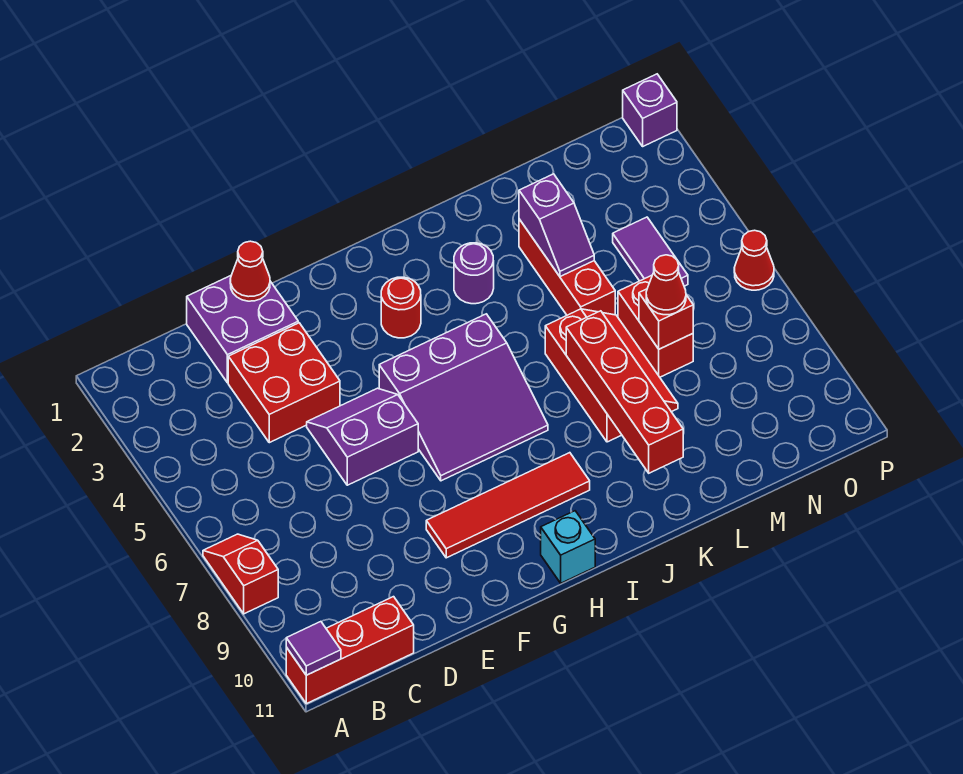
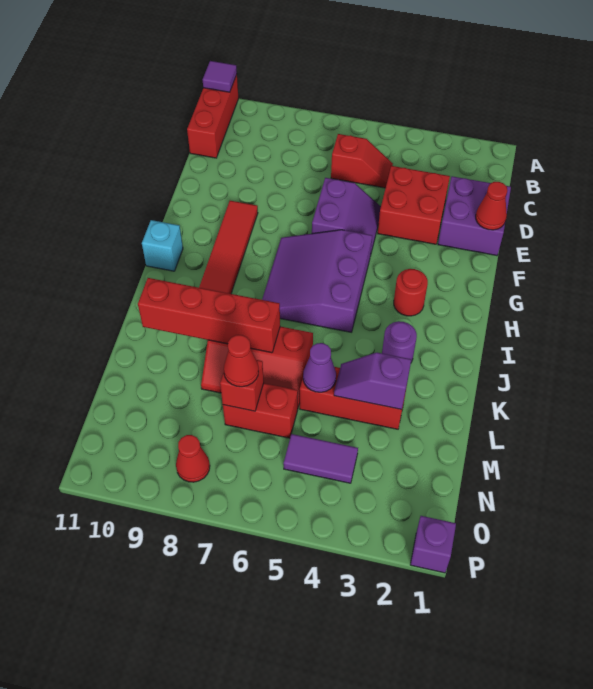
red 1x2 slope [203,534,278,614] -> red 1x2 slope moved to [331,134,393,188]
none -> purple 1x1 cone [303,343,336,392]
red 1x1 cone [734,230,774,290] -> red 1x1 cone moved to [176,435,210,482]

